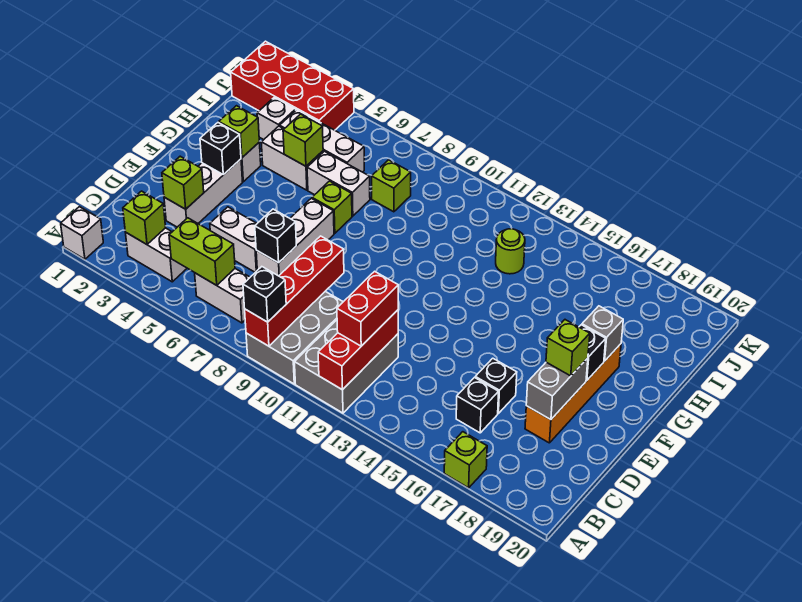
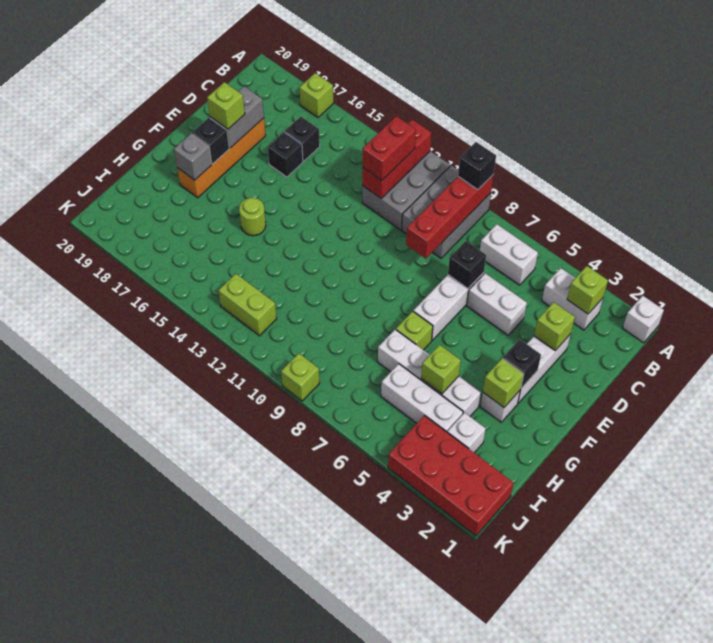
lime 1x2 brick [169,218,235,285] -> lime 1x2 brick moved to [219,274,277,336]
lime 1x1 brick [372,160,411,212] -> lime 1x1 brick moved to [281,353,320,401]
lime 1x1 round brick [496,229,525,274] -> lime 1x1 round brick moved to [239,198,266,236]

